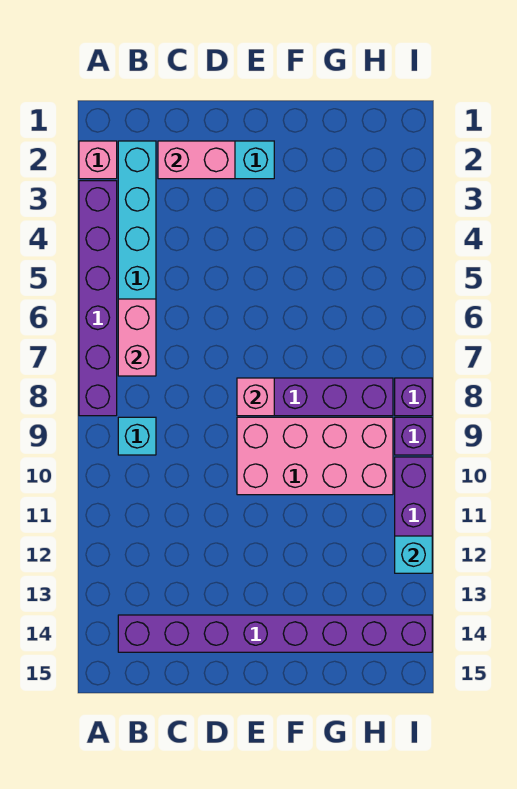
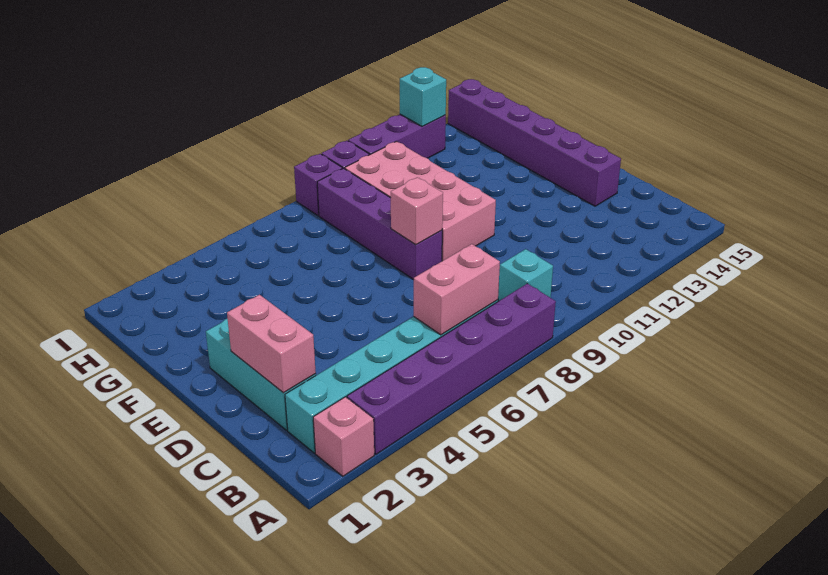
purple 1x8 brick [118,615,432,652] -> purple 1x6 brick [448,79,621,206]

